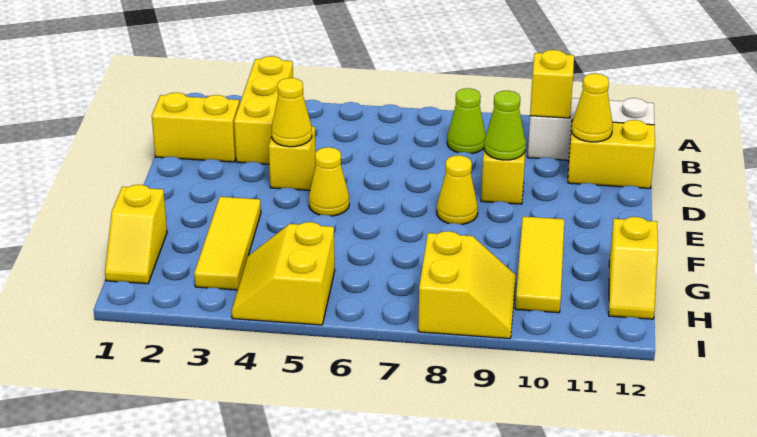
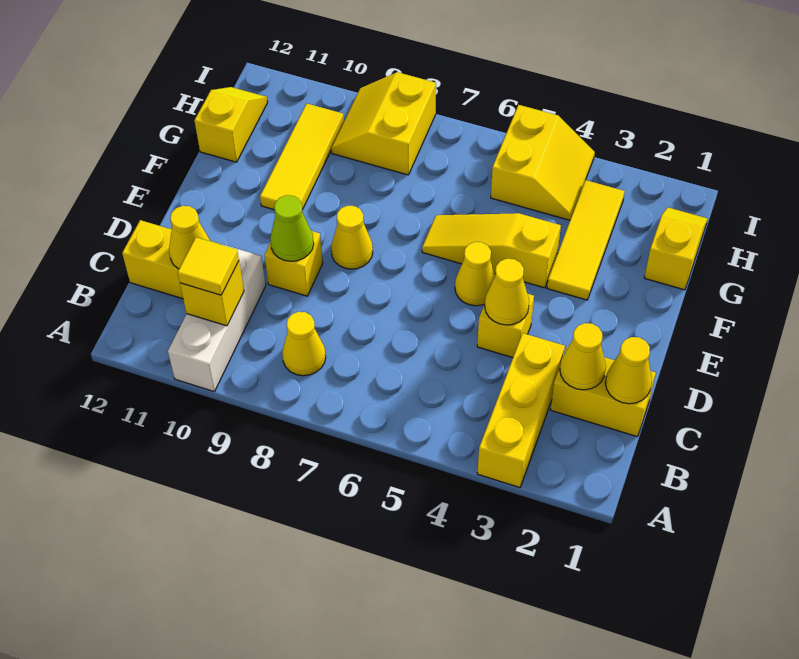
lime 1x1 cone [447,88,486,154] -> yellow 1x1 cone [282,312,326,376]
white 1x3 brick [528,98,654,160] -> white 1x3 brick turned to [168,244,266,391]
none -> yellow 1x1 tile [178,237,239,295]
none -> yellow 1x1 cone [605,337,652,404]
none -> yellow 1x1 cone [560,323,606,390]
none -> yellow 1x3 slope [422,213,561,288]

